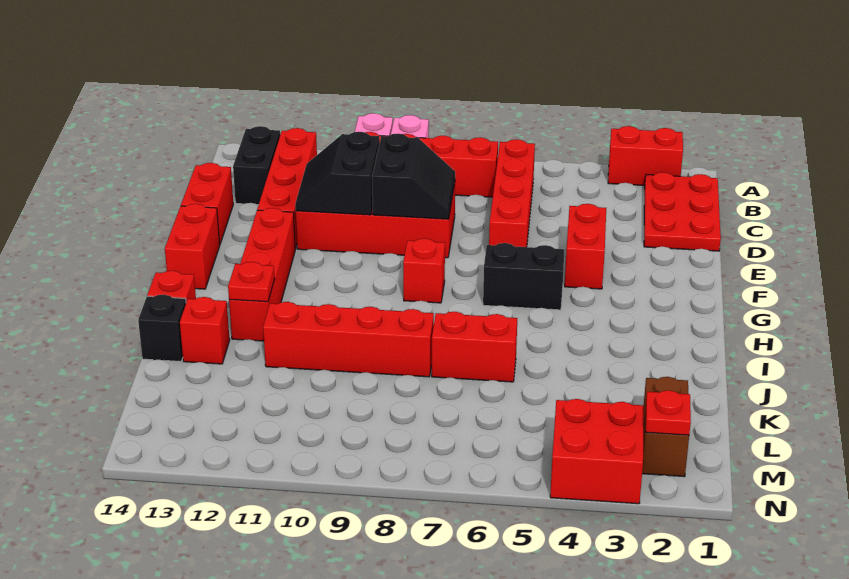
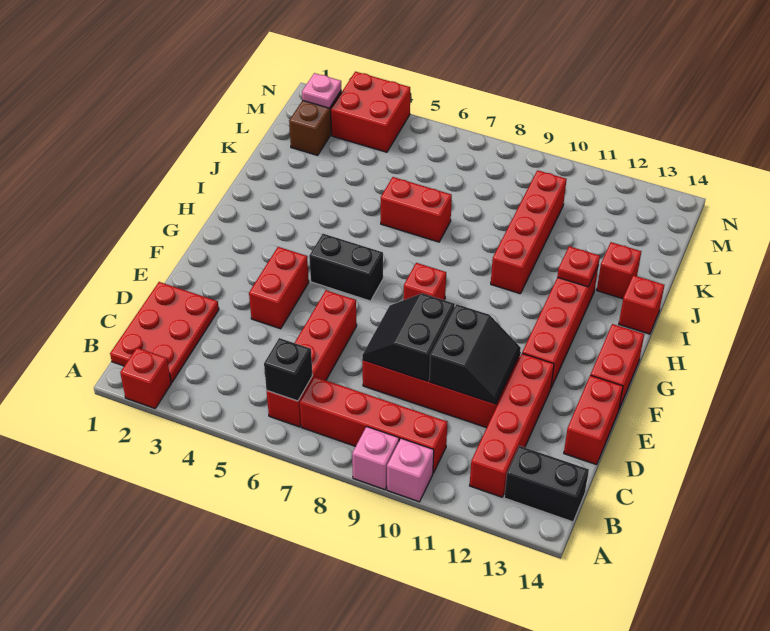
red 1x2 brick [608,126,683,186] -> red 1x1 brick [120,348,171,408]
black 1x2 brick [233,126,280,205] -> black 1x2 brick turned to [504,446,589,522]
red 1x4 brick [263,302,434,377] -> red 1x4 brick turned to [491,170,567,294]
black 1x1 brick [138,294,186,362] -> black 1x1 brick moved to [264,338,313,401]
red 1x1 plate [646,390,691,435] -> pink 1x1 plate [302,73,341,108]

